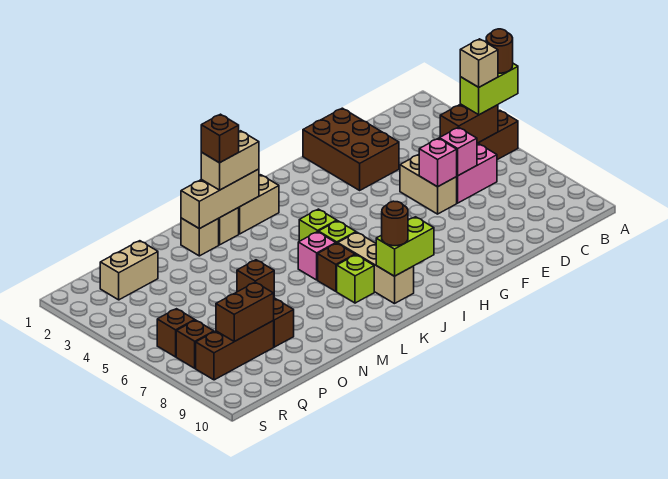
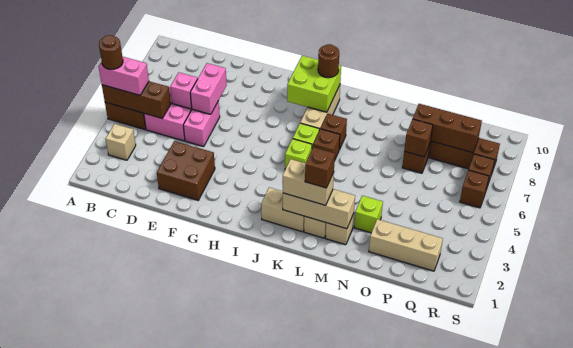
lime 1x2 brick [460,64,518,115] -> pink 1x2 brick [99,56,149,95]
brown 1x2 brick [440,104,498,143] -> brown 1x3 brick [102,81,171,118]
tan 1x1 brick [460,39,498,87] -> tan 1x1 brick moved to [106,124,136,160]
brown 2x3 brick [303,108,399,190] -> brown 2x2 brick [157,141,215,200]
tan 1x2 brick [400,155,457,214] -> pink 1x2 brick [183,101,220,147]
pink 1x1 brick [419,138,457,187] -> pink 1x2 brick [190,63,227,114]
lime 1x2 brick [376,217,434,276] -> lime 2x2 brick [287,56,341,112]
pink 1x1 brick [298,232,336,280] -> brown 1x1 brick [313,129,340,159]
lime 1x1 brick [337,255,374,303] -> lime 1x1 brick moved to [354,196,383,233]
tan 1x2 brick [100,241,158,300] -> tan 1x3 brick [369,219,443,271]
brown 1x2 brick [216,282,274,342] -> brown 1x3 brick [413,104,482,153]

